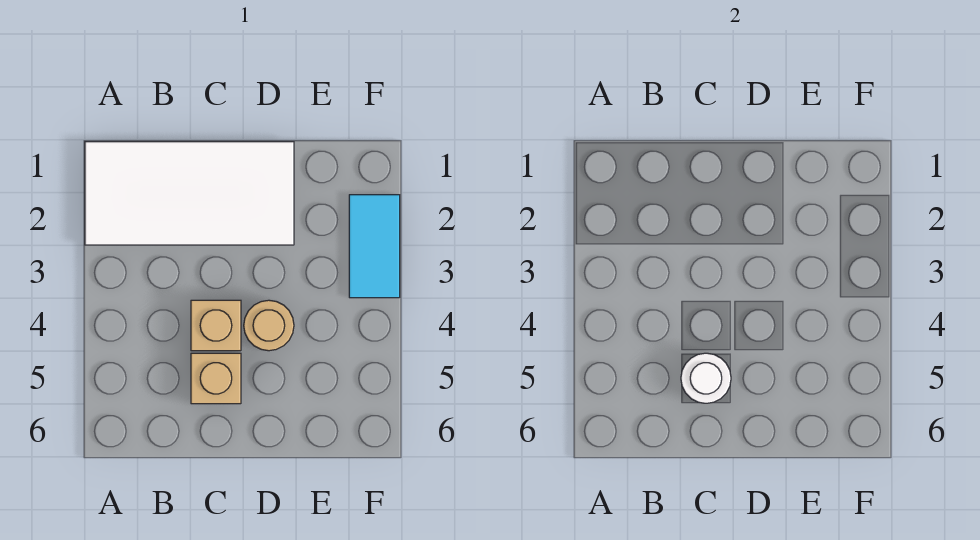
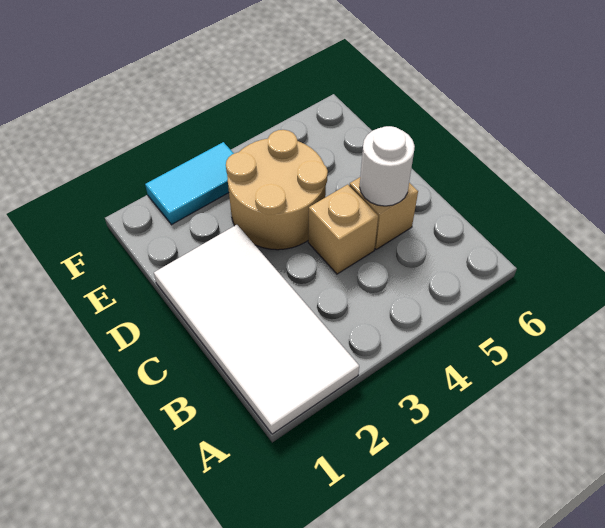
tan 1x1 round brick [244,300,294,351] -> tan 2x2 round brick [226,130,328,250]

